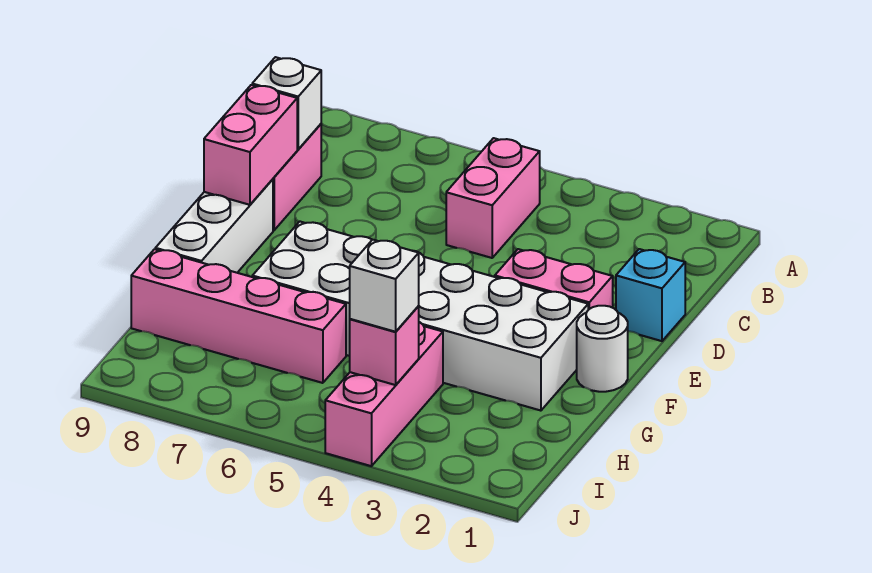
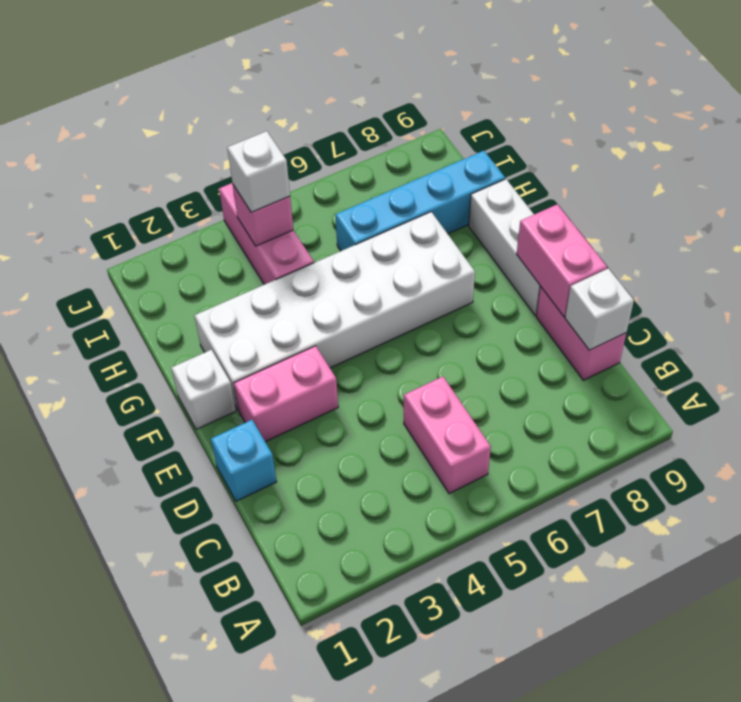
white 1x1 round brick [577,306,628,392] -> white 1x1 brick [171,350,236,429]
pink 1x4 brick [131,249,346,383] -> cyan 1x4 brick [335,151,505,251]

